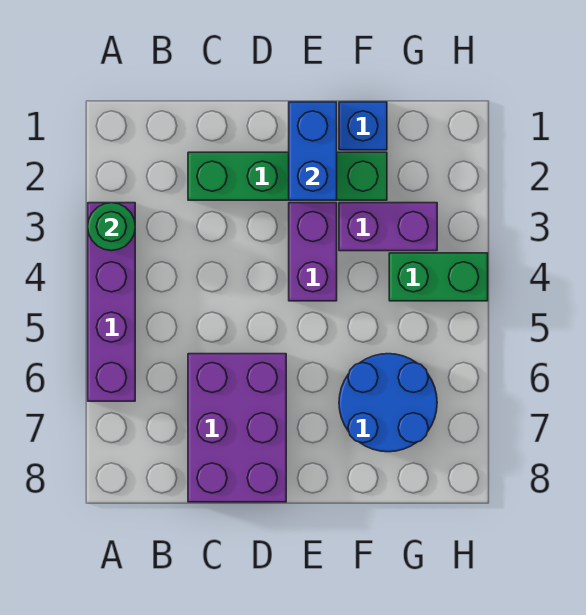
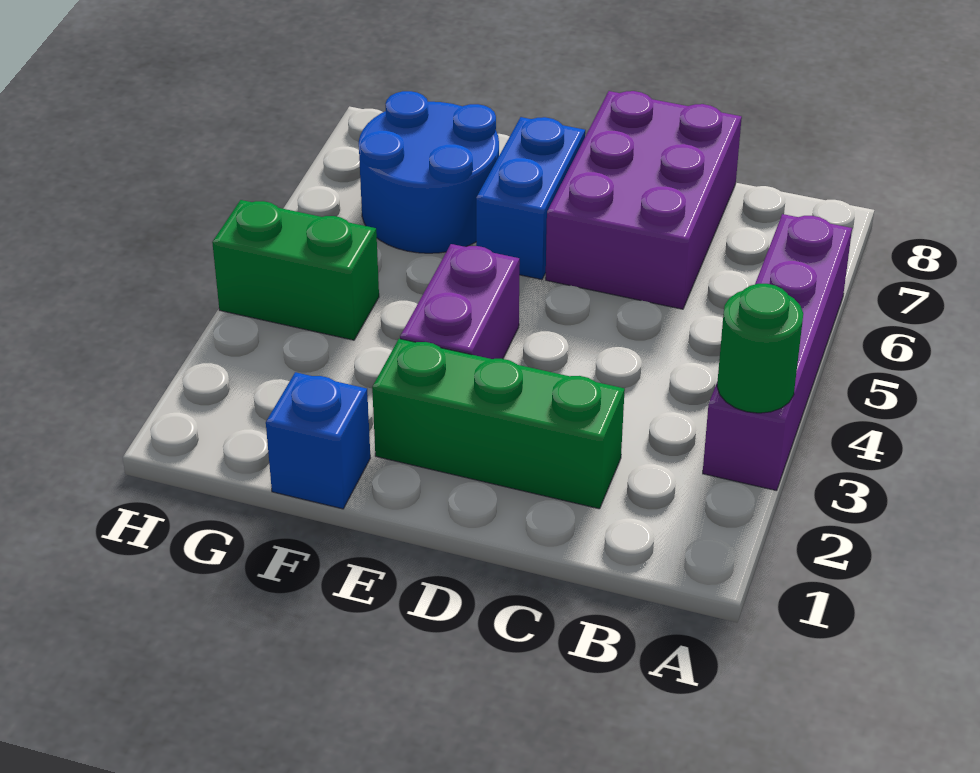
green 1x4 brick [188,152,387,200] -> green 1x3 brick [372,339,625,509]
blue 1x2 brick [289,102,337,200] -> blue 1x2 brick moved to [476,117,585,280]
purple 1x2 brick [339,203,437,251] -> none

